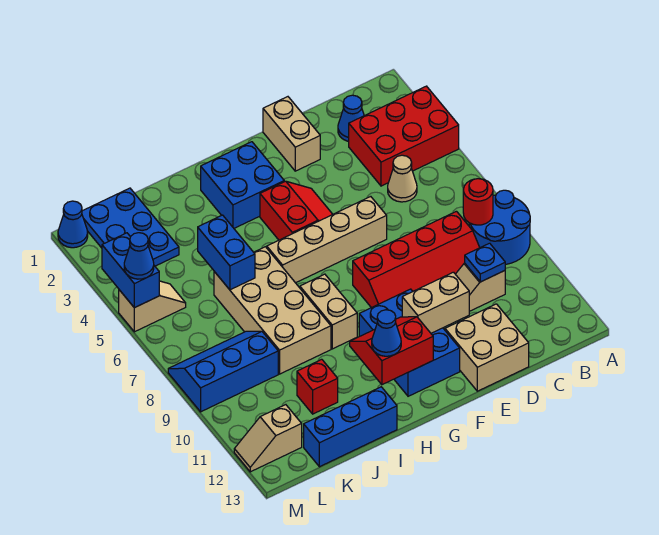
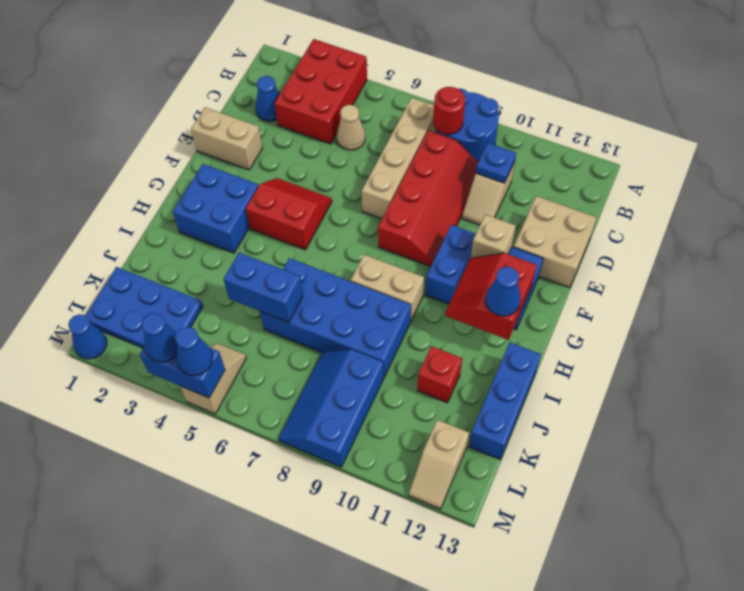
tan 1x4 brick [267,197,387,283] -> tan 1x4 brick moved to [362,98,437,219]
tan 1x2 brick [402,272,469,333] -> tan 1x1 brick [471,214,516,258]
tan 2x4 brick [214,247,331,374] -> blue 2x4 brick [260,258,411,377]
none -> blue 1x1 cone [142,313,177,362]

